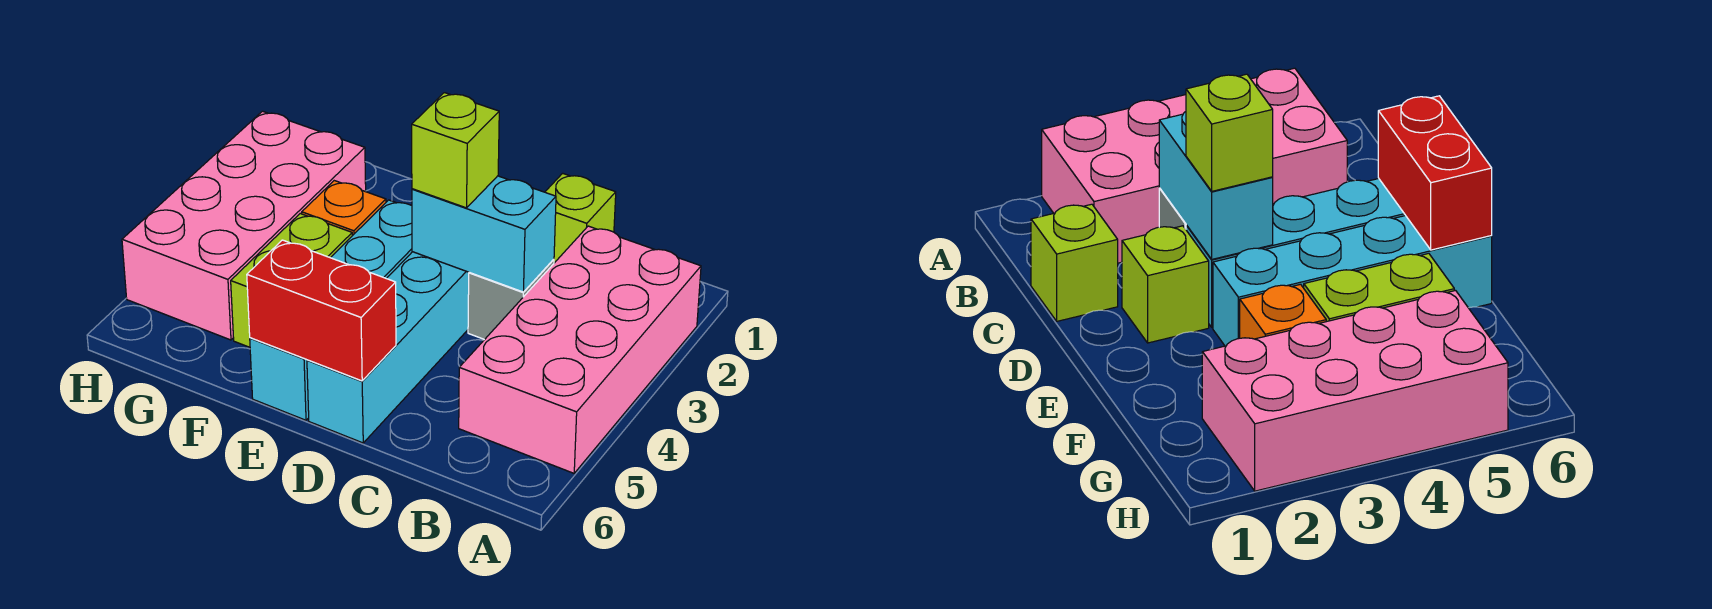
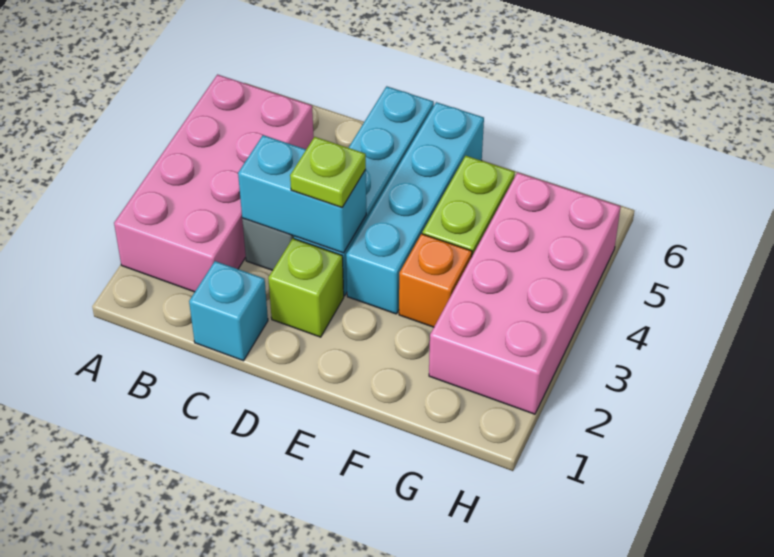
lime 1x1 brick [545,173,616,263] -> cyan 1x1 brick [189,261,268,361]
lime 1x1 brick [412,93,499,208] -> lime 1x1 plate [290,137,366,207]
red 1x2 brick [247,240,396,381] -> none

